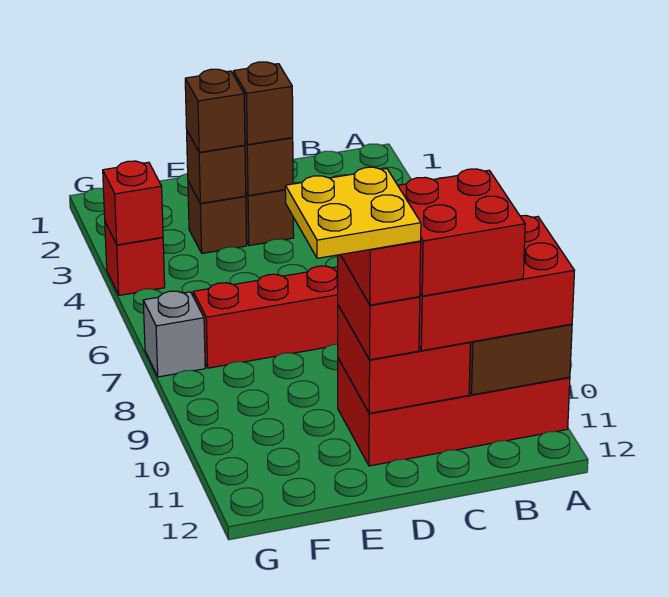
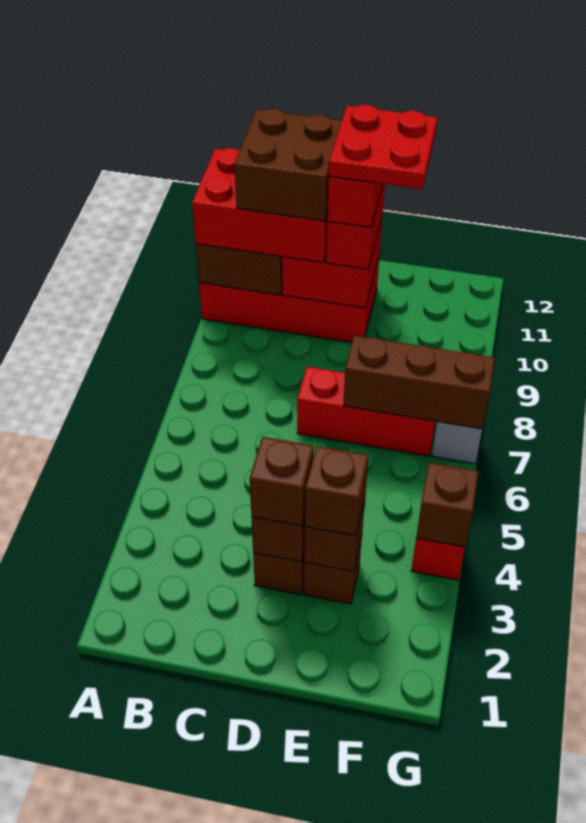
red 2x2 brick [398,169,525,296] -> brown 2x2 brick [234,109,342,221]
yellow 2x2 plate [285,167,421,258] -> red 2x2 plate [329,105,437,189]
none -> brown 1x3 brick [343,335,495,429]
red 1x1 brick [103,161,163,245] -> brown 1x1 brick [416,463,479,547]

